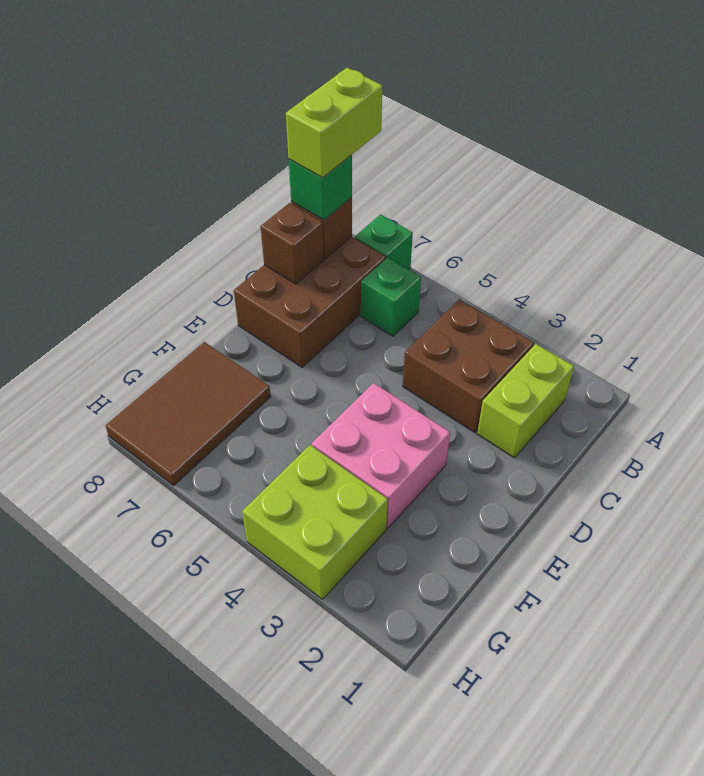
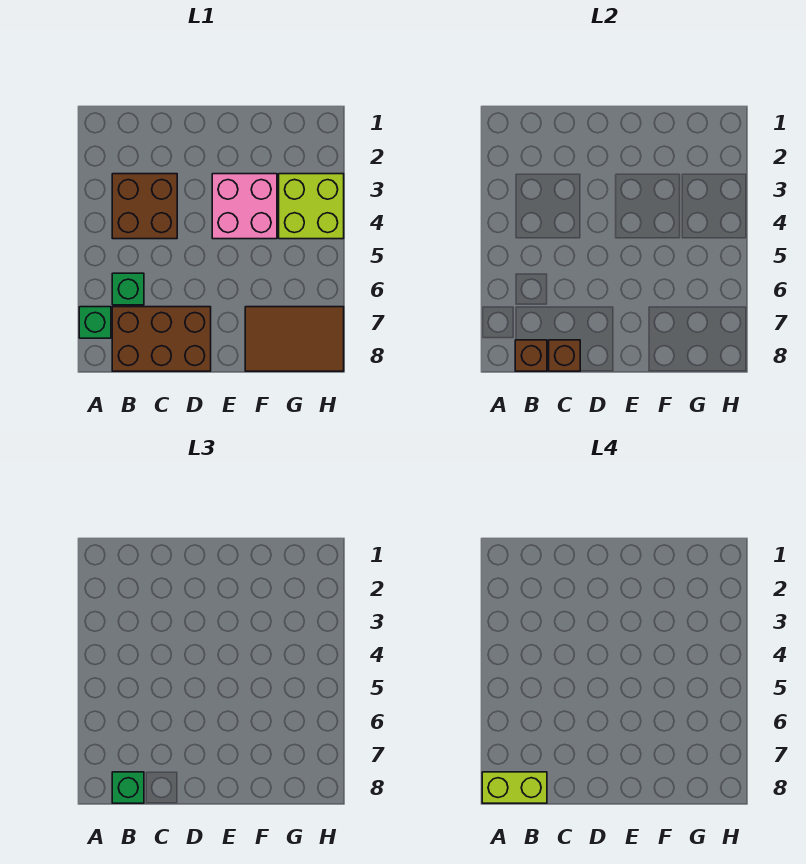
lime 1x2 brick [477,344,574,458] -> none

